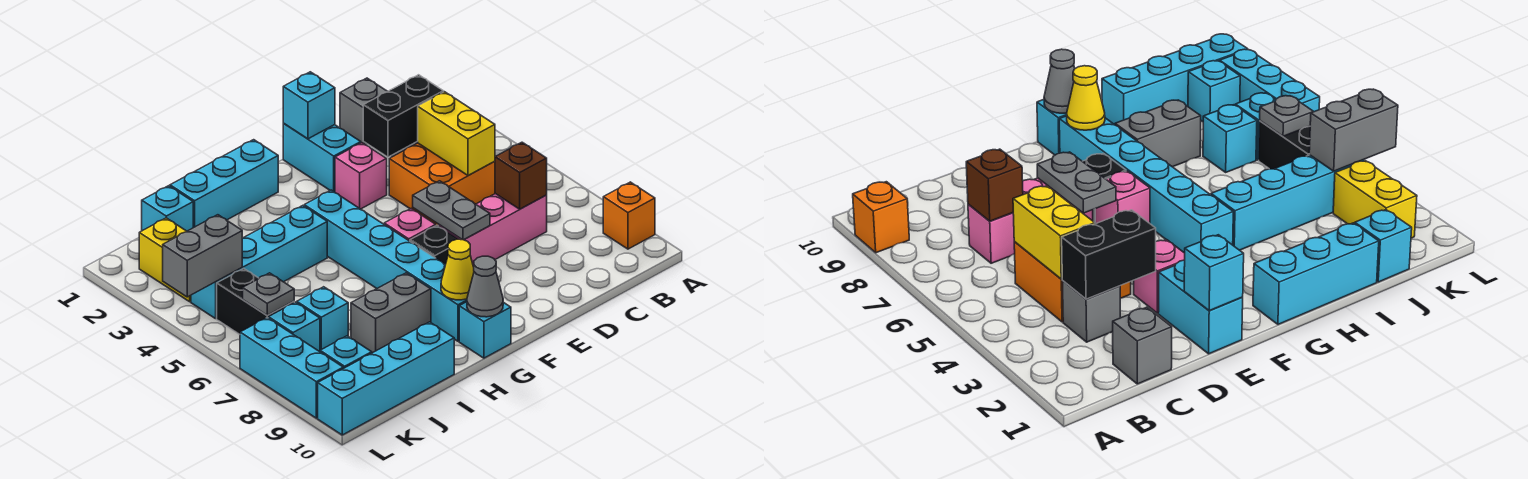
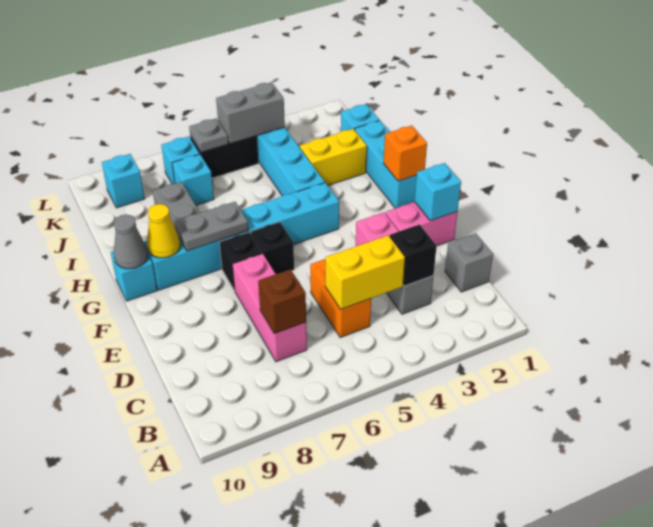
orange 1x1 brick [603,182,655,249] -> orange 1x1 brick moved to [383,126,427,181]
black 1x2 brick [363,75,443,157] -> black 1x1 brick [390,224,437,286]
orange 2x2 brick [389,143,495,225] -> orange 1x2 brick [310,259,371,337]
cyan 1x2 brick [283,124,361,192] -> pink 1x2 brick [386,202,457,246]
grey 1x2 plate [413,181,490,240] -> grey 1x2 plate moved to [174,202,248,251]
pink 1x1 brick [384,209,436,241] -> black 1x1 brick [251,222,294,274]
cyan 1x4 brick [318,322,454,435] -> none
yellow 1x2 brick [139,218,191,302] -> yellow 1x2 brick moved to [300,129,367,185]
grey 1x2 brick [163,215,242,297] -> grey 1x2 brick turned to [216,82,285,144]
cyan 1x3 brick [240,318,343,418] -> none

